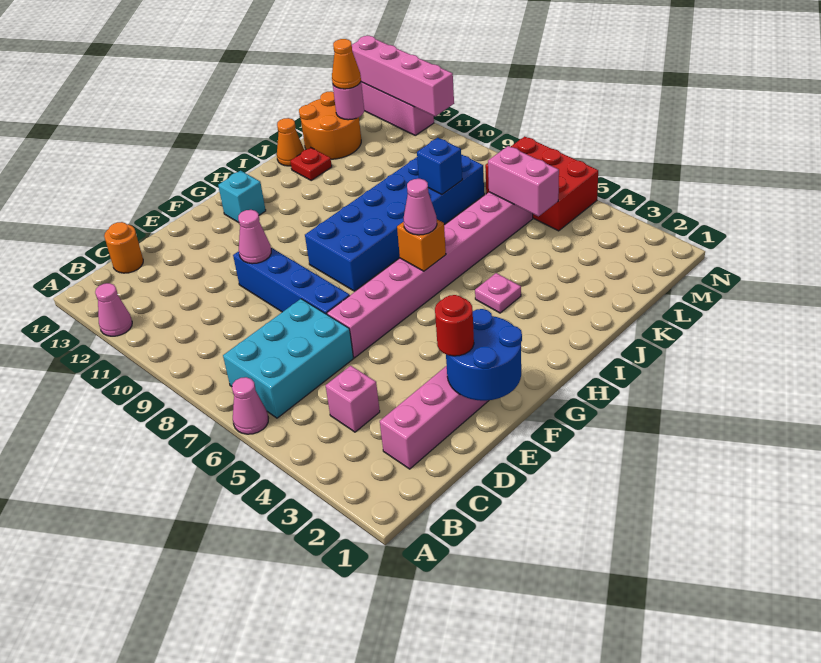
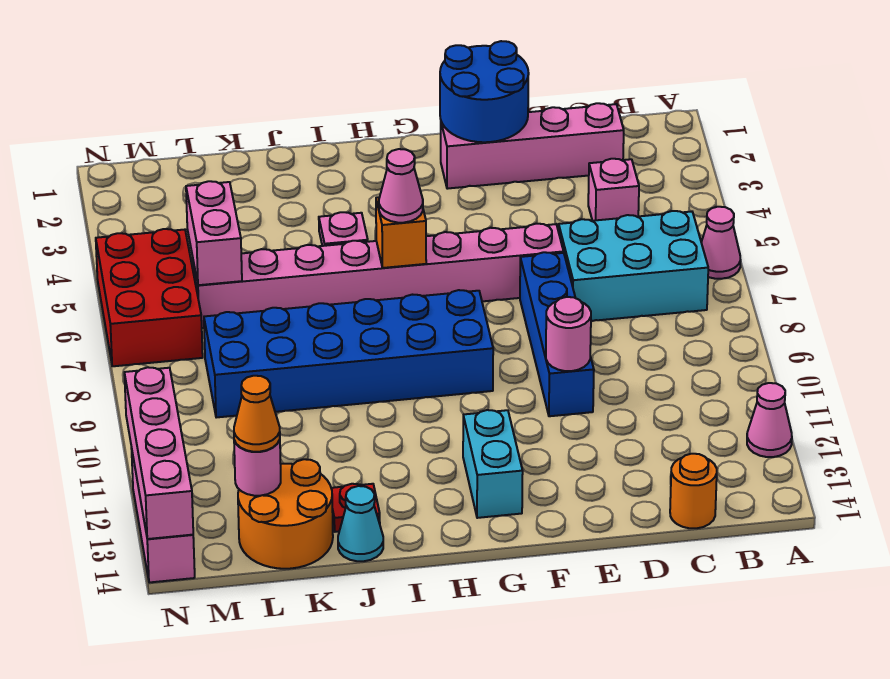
red 1x1 round brick [435,295,474,356] -> none
pink 1x1 cone [238,210,271,264] -> pink 1x1 round brick [546,297,591,371]
cyan 1x1 brick [218,171,266,223] -> cyan 1x2 brick [463,410,523,518]
orange 1x1 cone [277,118,304,166] -> cyan 1x1 cone [338,486,383,561]
blue 1x1 brick [417,138,462,194] -> none

